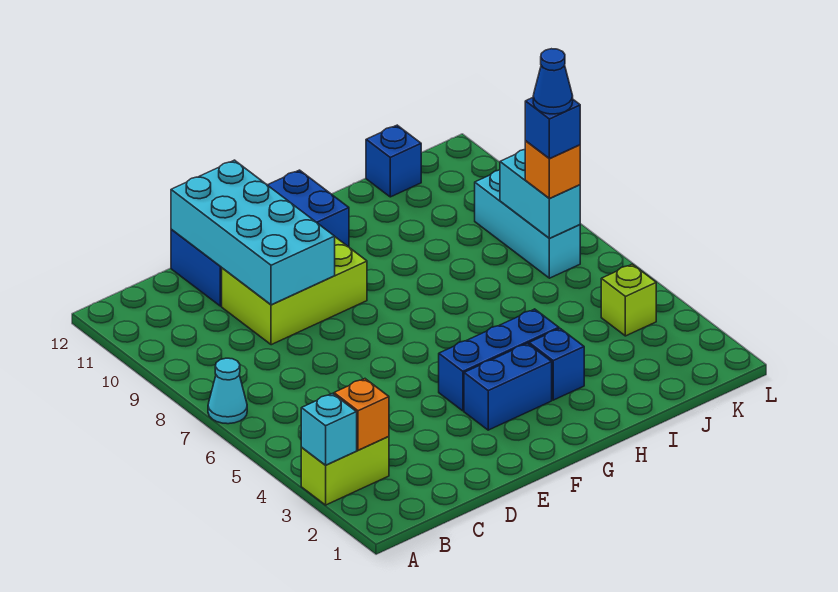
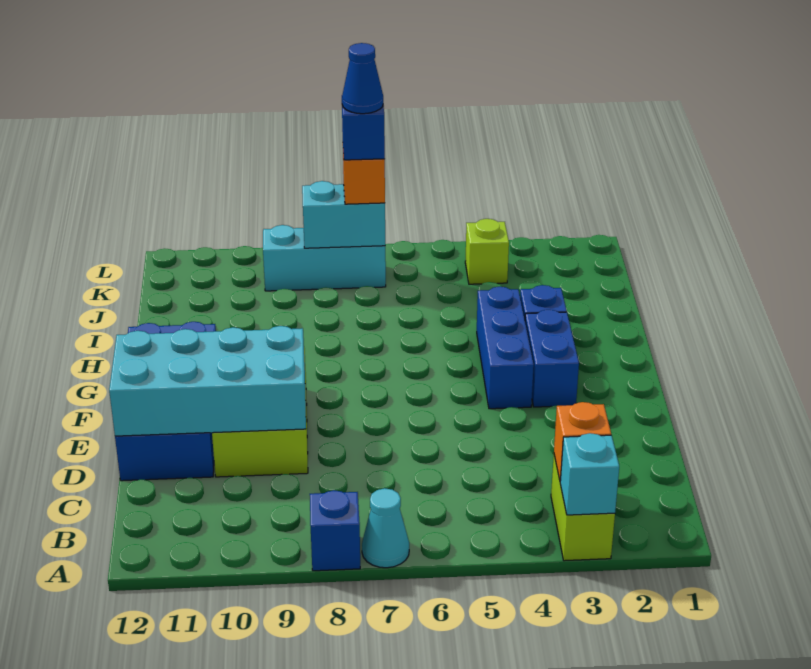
blue 1x1 brick [366,125,421,197] -> blue 1x1 brick moved to [310,490,360,571]

